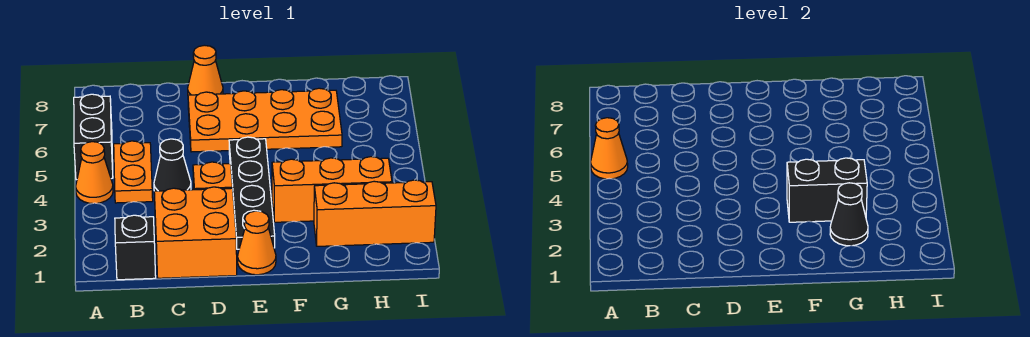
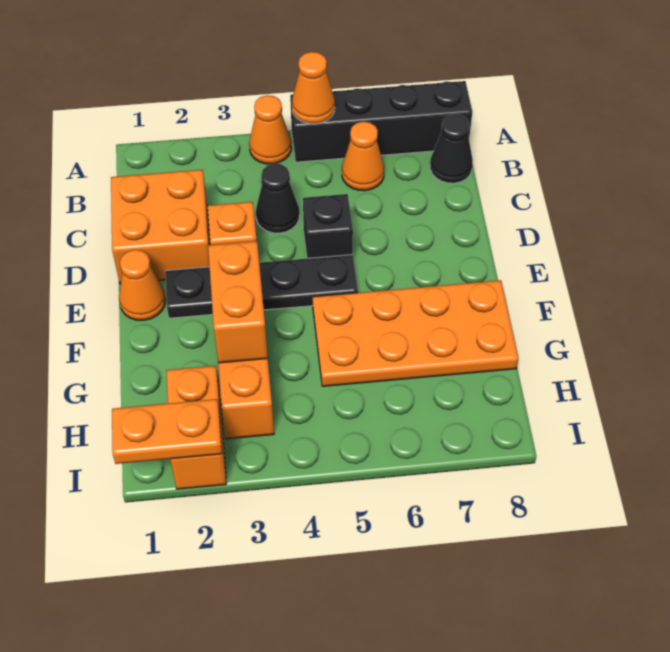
black 1x2 brick [74,94,113,180] -> black 1x4 brick [290,81,472,162]
black 1x1 brick [115,215,156,280] -> black 1x1 brick moved to [303,194,353,258]
orange 1x2 plate [114,141,153,203] -> orange 1x2 plate moved to [112,399,222,464]
orange 2x4 plate [188,88,342,152] -> orange 2x4 plate turned to [313,280,518,386]
orange 1x1 cone [188,45,223,95] -> orange 1x1 cone moved to [342,122,384,191]
black 1x2 brick [787,158,867,222] -> orange 1x2 brick [208,241,268,363]
orange 1x3 brick [314,180,436,246] -> orange 1x2 brick [166,366,226,489]
black 1x1 cone [830,183,868,246] -> black 1x1 cone moved to [430,114,473,183]

